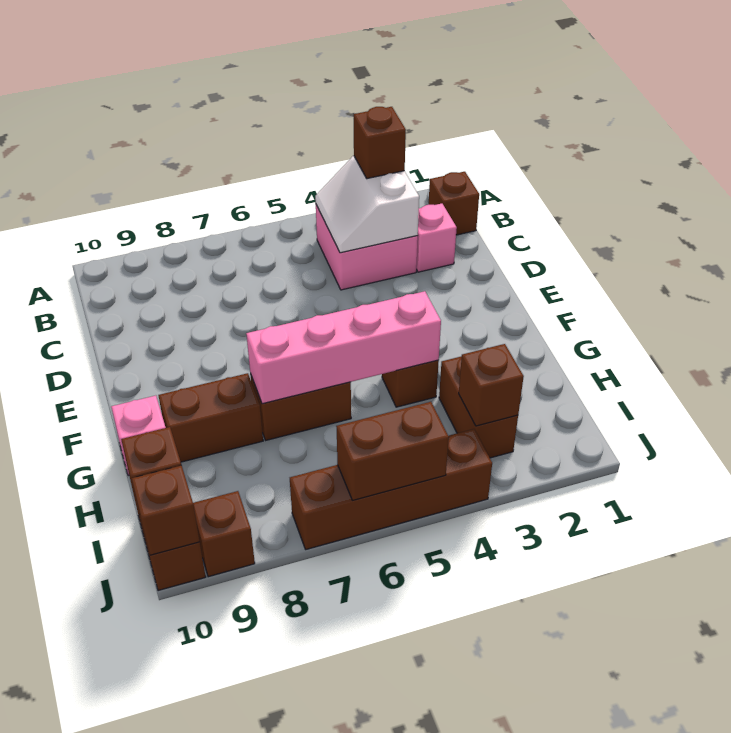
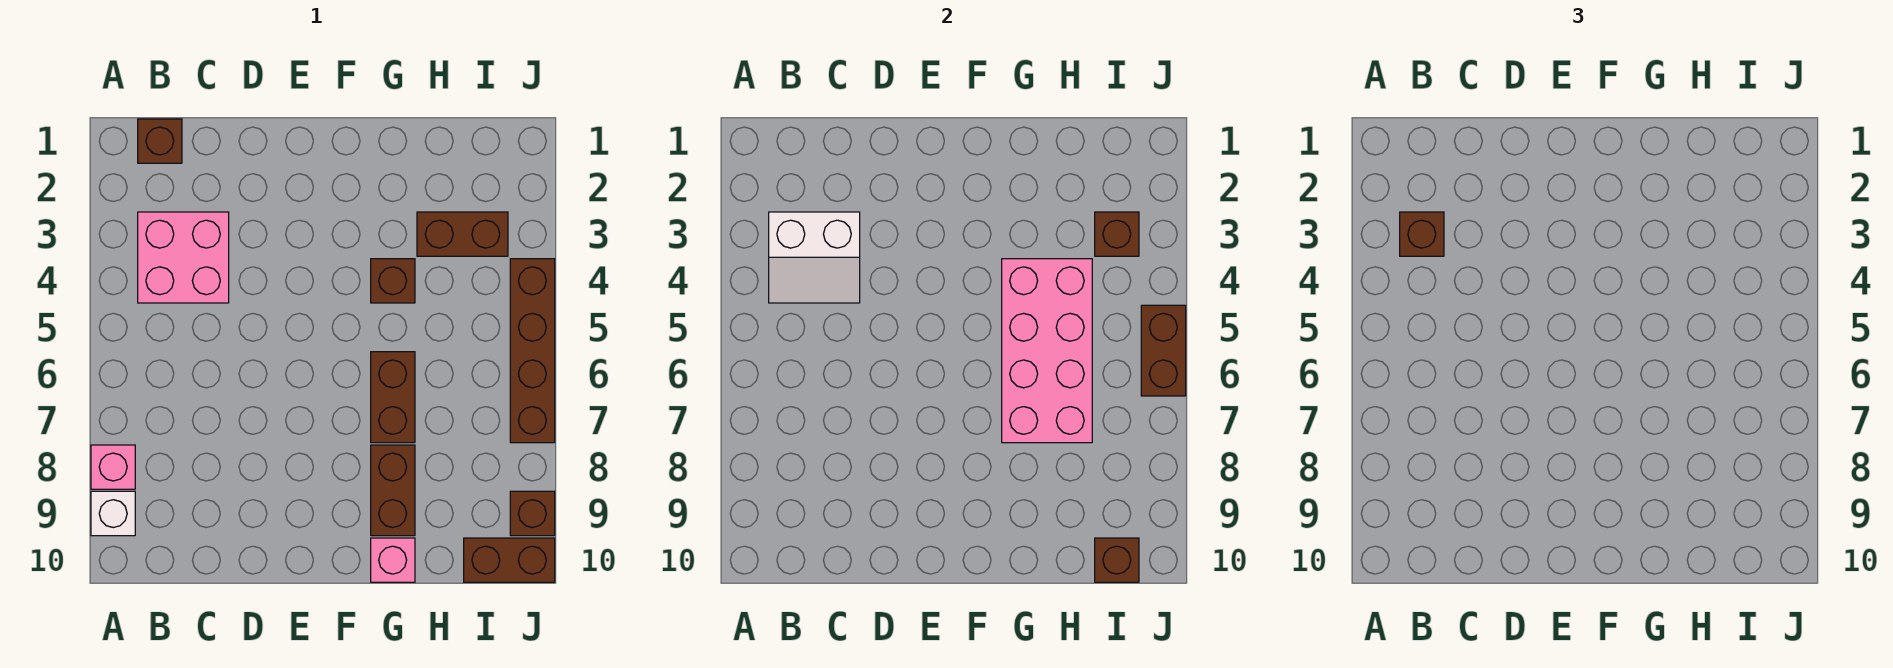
none -> white 1x1 brick [91,491,135,536]
pink 1x1 brick [416,204,457,272] -> pink 1x1 brick moved to [91,445,135,489]
pink 1x4 brick [246,291,441,404] -> pink 2x4 brick [1002,259,1092,443]
brown 1x1 brick [132,465,200,555] -> none

